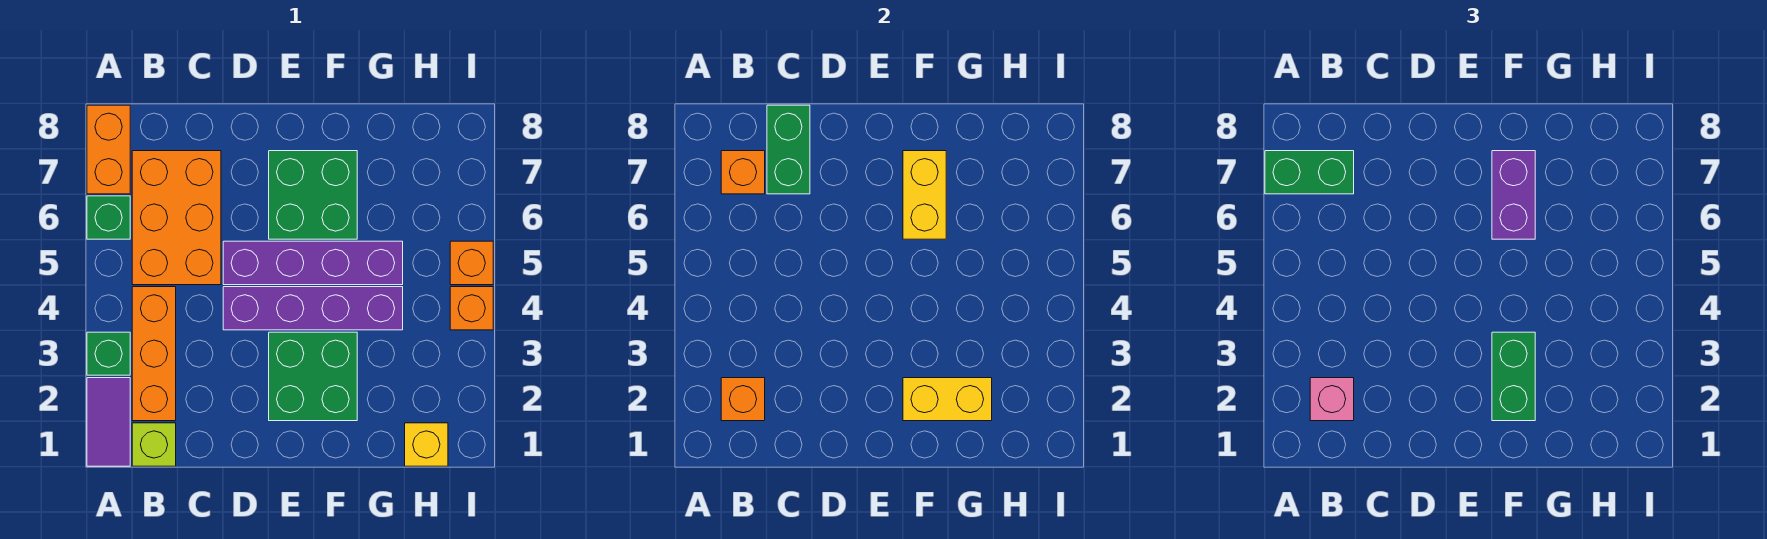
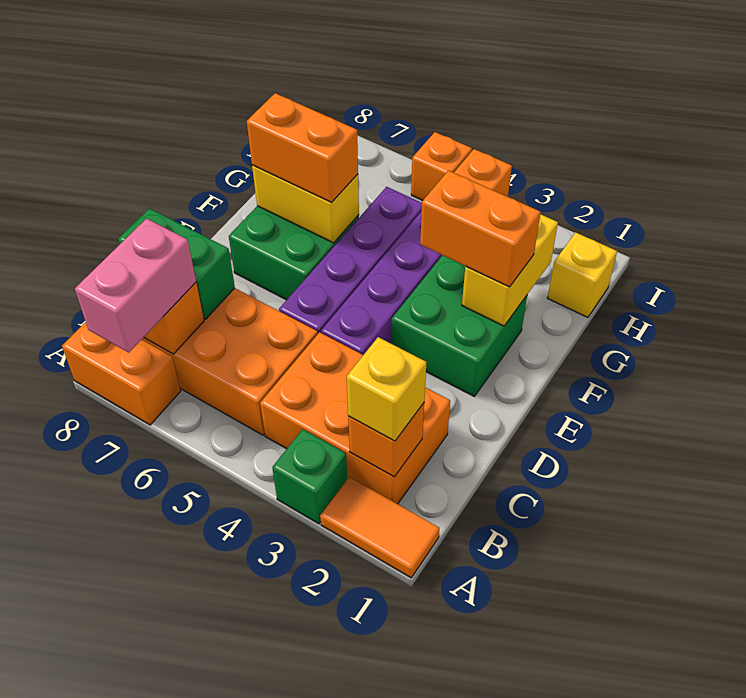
purple 1x2 tile [87,378,130,466] -> orange 1x2 tile [320,477,439,578]
green 1x1 brick [87,196,130,239] -> none
green 1x2 brick [1265,151,1354,194] -> pink 1x2 brick [75,219,196,352]
lime 1x1 brick [132,423,176,466] -> none
orange 1x3 brick [132,287,176,421] -> orange 2x3 brick [260,332,450,504]
pink 1x1 brick [1310,378,1354,421] -> yellow 1x1 brick [347,337,426,441]
green 1x2 brick [1492,332,1535,421] -> orange 1x2 brick [420,171,541,287]
purple 1x2 brick [1492,151,1535,239] -> orange 1x2 brick [247,93,358,202]

